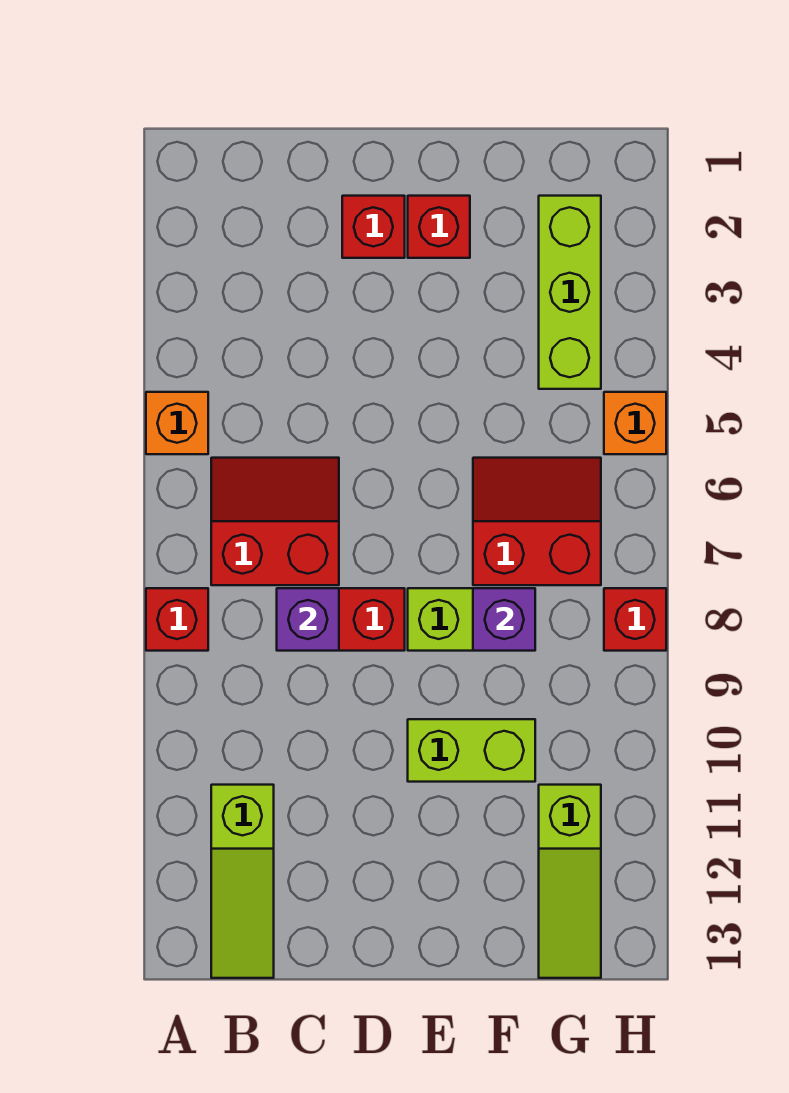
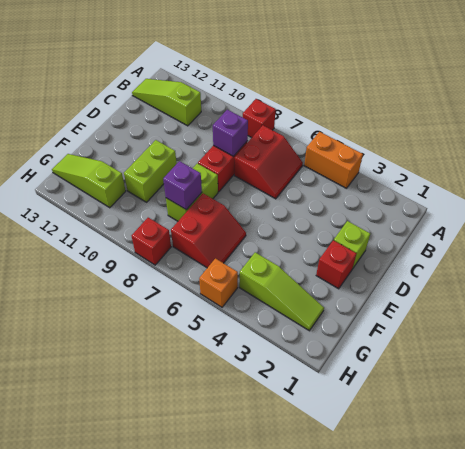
orange 1x1 brick [146,392,208,454] -> orange 1x2 brick [304,132,363,188]
red 1x1 brick [342,196,405,258] -> lime 1x1 brick [334,221,370,269]
lime 1x3 brick [539,196,601,389] -> lime 1x3 slope [239,252,324,331]

